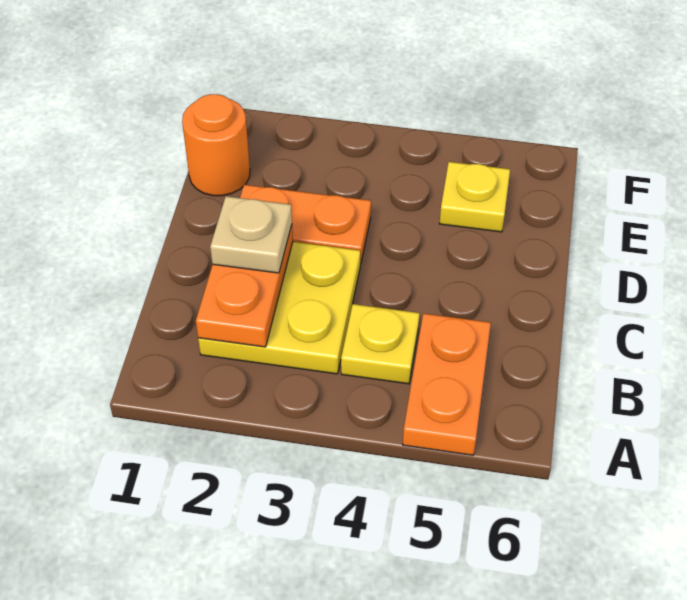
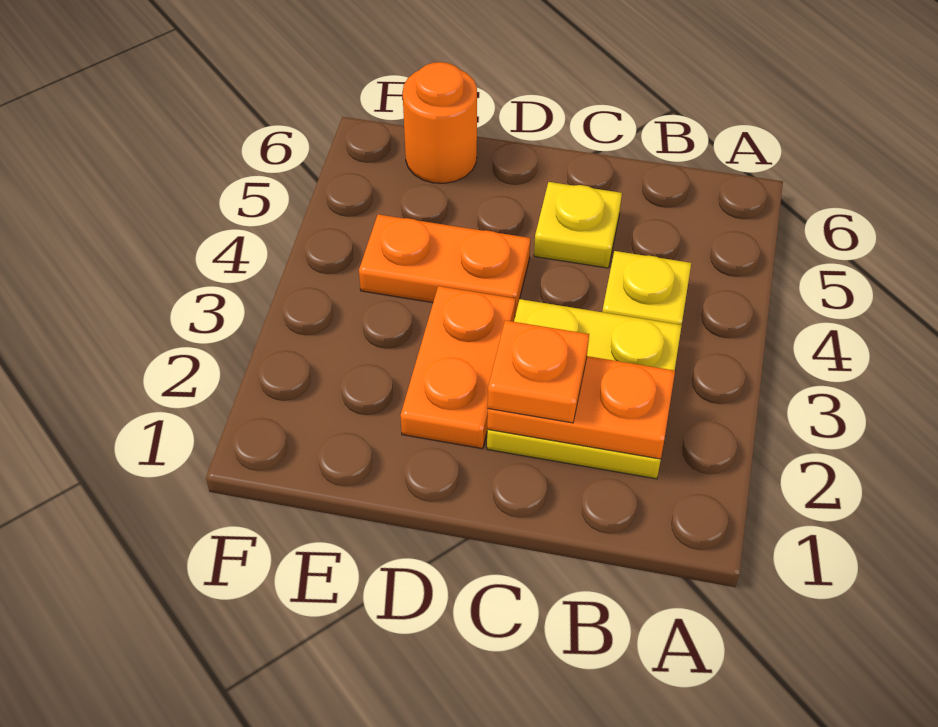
orange 1x2 plate [403,313,491,455] -> orange 1x2 plate moved to [359,214,530,315]
tan 1x1 plate [210,196,292,273] -> orange 1x1 plate [488,320,589,423]
orange 1x1 round brick [182,94,250,196] -> orange 1x1 round brick moved to [403,62,477,183]
yellow 1x1 plate [440,162,510,232] -> yellow 1x1 plate moved to [534,182,622,268]

